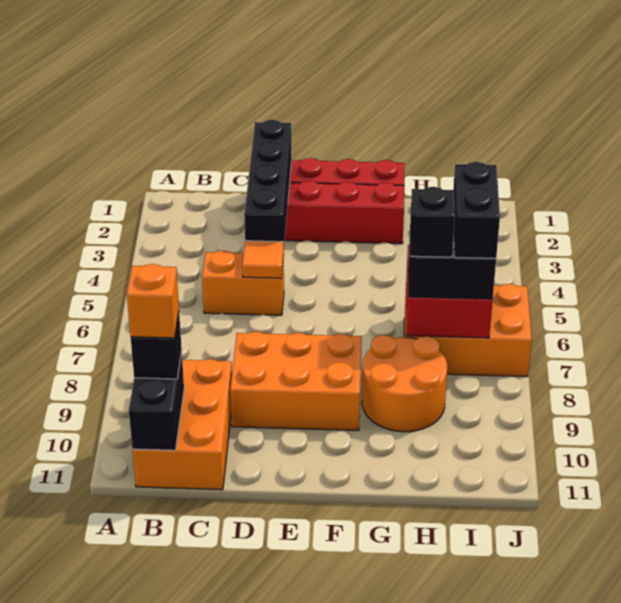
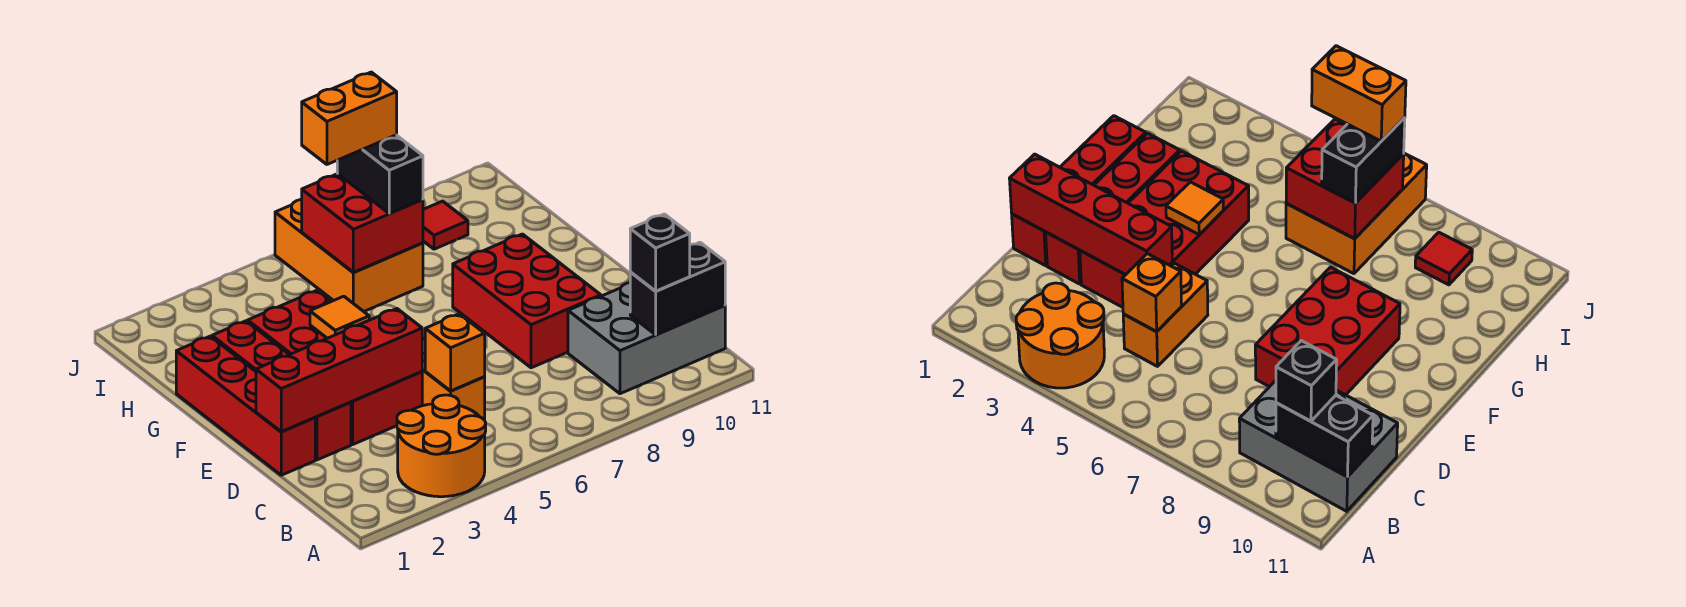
orange 2x3 brick [132,359,232,490] -> grey 2x3 brick [568,283,725,394]
orange 1x1 brick [127,264,179,338] -> orange 1x1 brick moved to [425,314,485,391]
black 1x4 brick [244,120,291,247] -> red 1x4 brick [256,309,422,432]
none -> red 2x4 brick [248,290,422,444]
orange 1x1 tile [242,241,284,278] -> orange 1x1 tile moved to [310,296,369,338]
orange 2x3 brick [230,332,362,430] -> red 2x3 brick [453,234,601,368]
orange 2x2 round brick [362,335,447,432] -> orange 2x2 round brick moved to [397,395,486,497]
black 1x1 brick [410,187,455,257] -> none
black 1x2 brick [453,162,500,259] -> orange 1x2 brick [302,72,397,164]
none -> red 1x1 tile [423,201,468,249]

